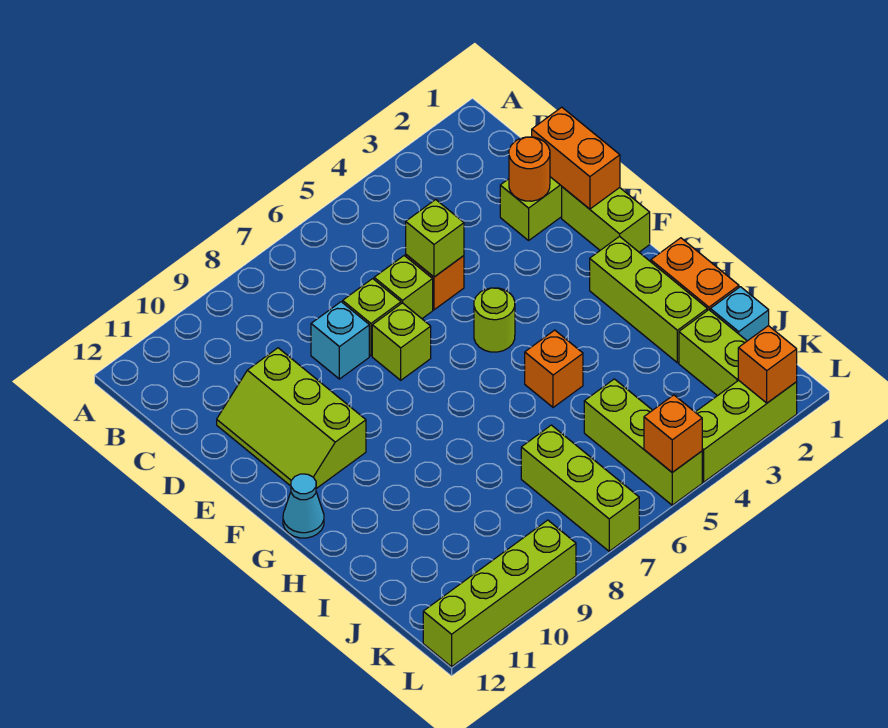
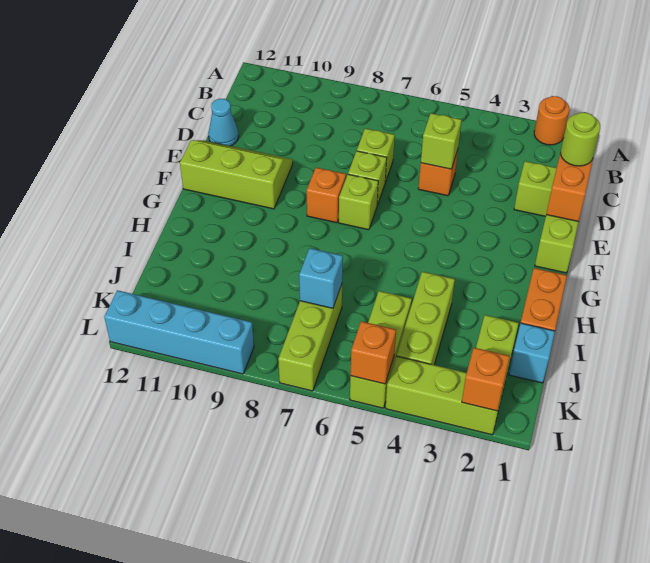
orange 1x1 round brick [509,137,550,201] -> orange 1x1 round brick moved to [534,96,569,145]
lime 1x1 brick [374,256,433,318] -> lime 1x1 brick moved to [339,174,378,230]
cyan 1x1 brick [311,302,369,379] -> cyan 1x1 brick moved to [299,248,343,308]
lime 2x3 slope [217,348,366,489] -> lime 2x3 slope turned to [180,140,293,209]
lime 1x1 round brick [474,288,515,352] -> lime 1x1 round brick moved to [561,112,600,166]
lime 1x3 brick [590,236,707,363] -> lime 1x3 brick moved to [396,272,455,365]
cyan 1x1 cone [283,474,324,538] -> cyan 1x1 cone moved to [208,99,239,146]
orange 1x1 brick [525,330,583,407] -> orange 1x1 brick moved to [307,168,346,223]
lime 1x4 brick [423,520,576,667] -> cyan 1x4 brick [104,290,254,374]

